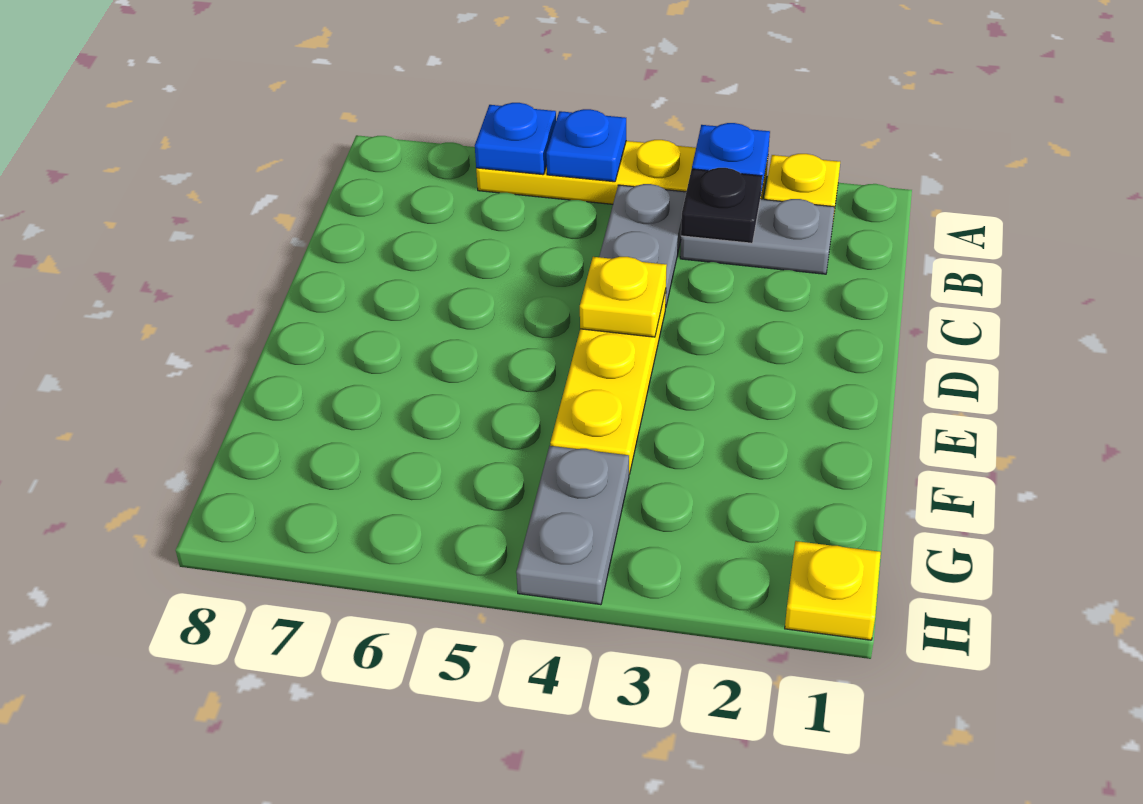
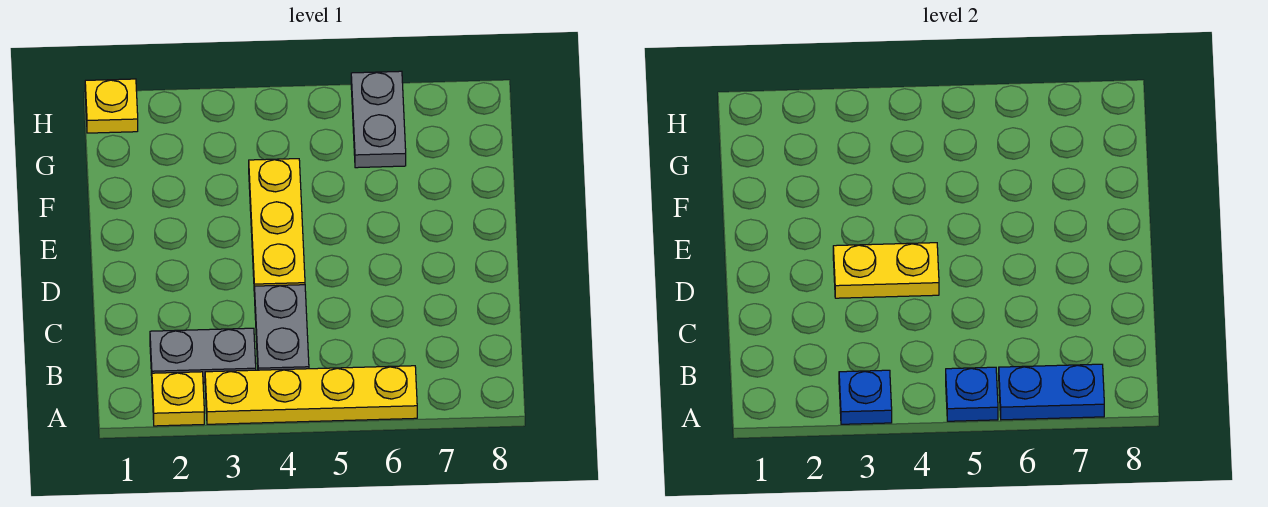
blue 1x1 plate [475,103,556,175] -> blue 1x2 plate [999,364,1104,420]
black 1x1 plate [681,168,762,243] -> none
yellow 1x1 plate [580,257,667,337] -> yellow 1x2 plate [833,243,939,298]
grey 1x2 plate [516,446,629,605] -> grey 1x2 plate moved to [351,71,406,168]

